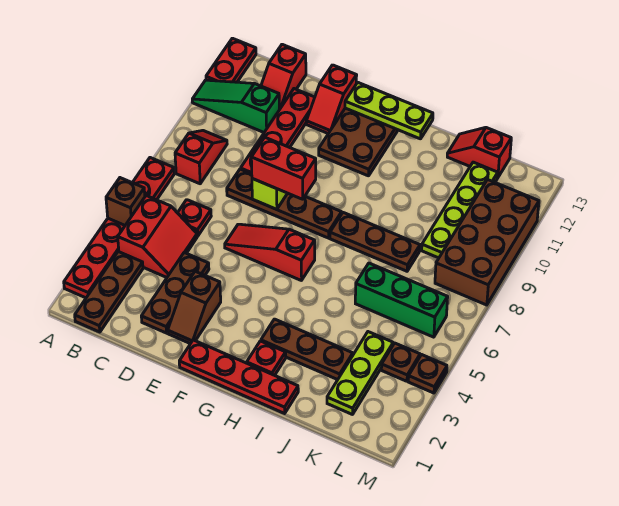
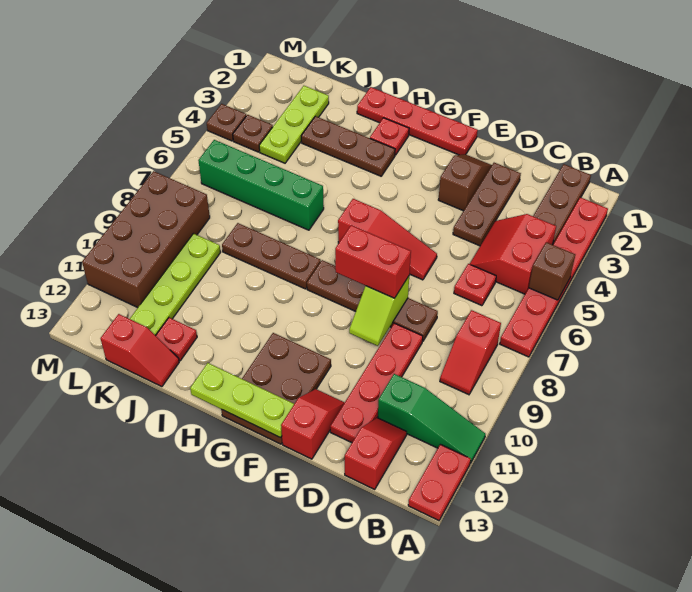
green 1x3 brick [355,263,448,337] -> green 1x4 brick [198,140,324,230]
none -> red 1x1 plate [156,318,197,361]

